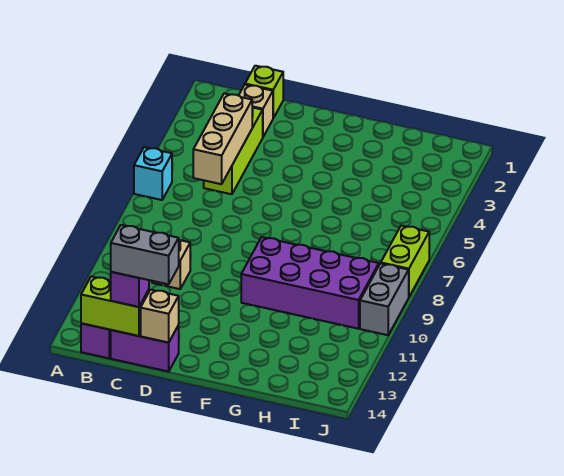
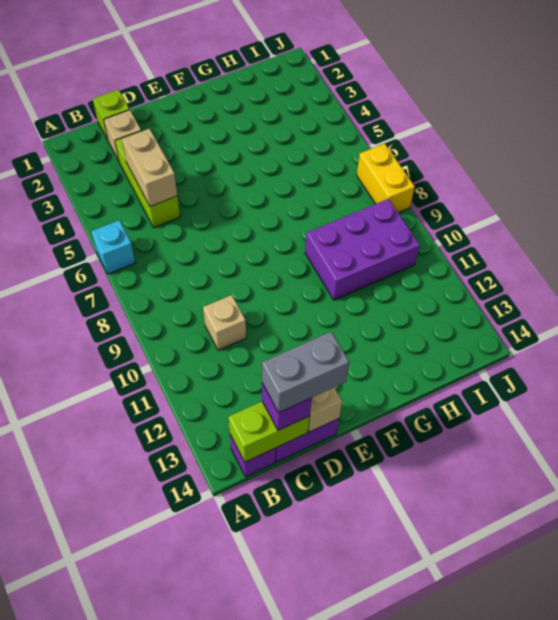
tan 1x3 brick [193,93,252,184] -> tan 1x2 brick [122,129,177,206]
purple 2x4 brick [241,237,379,329] -> purple 2x3 brick [305,199,420,300]
lime 1x2 brick [381,226,429,297] -> yellow 1x2 brick [357,143,415,213]
grey 1x2 brick [360,263,409,335] -> none

